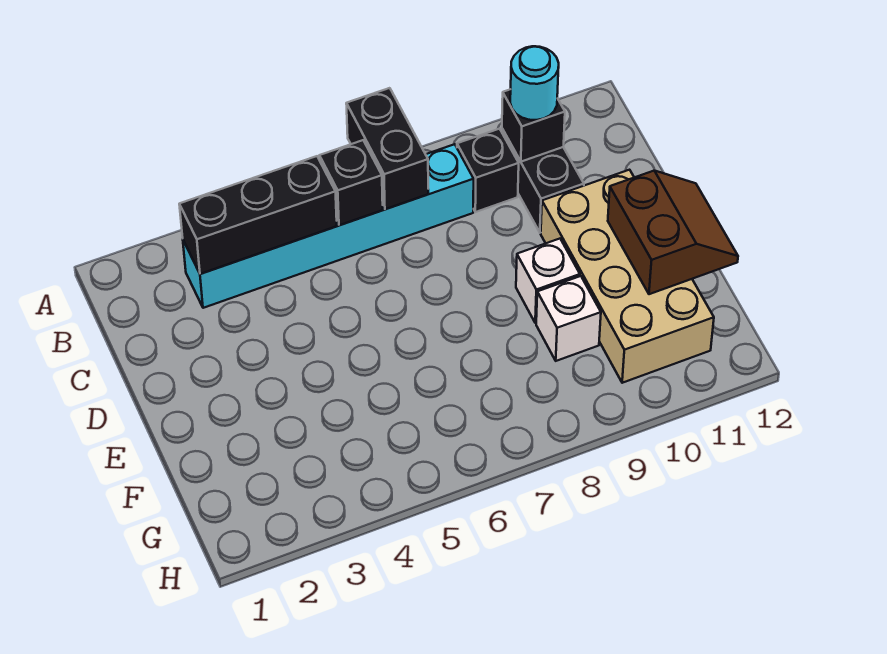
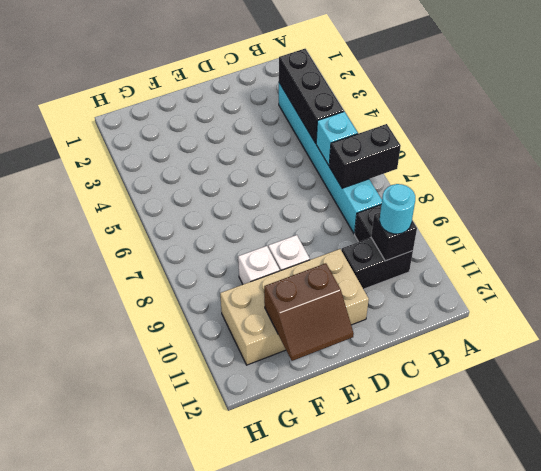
black 1x1 brick [319,140,383,225] -> cyan 1x1 brick [316,112,358,165]

